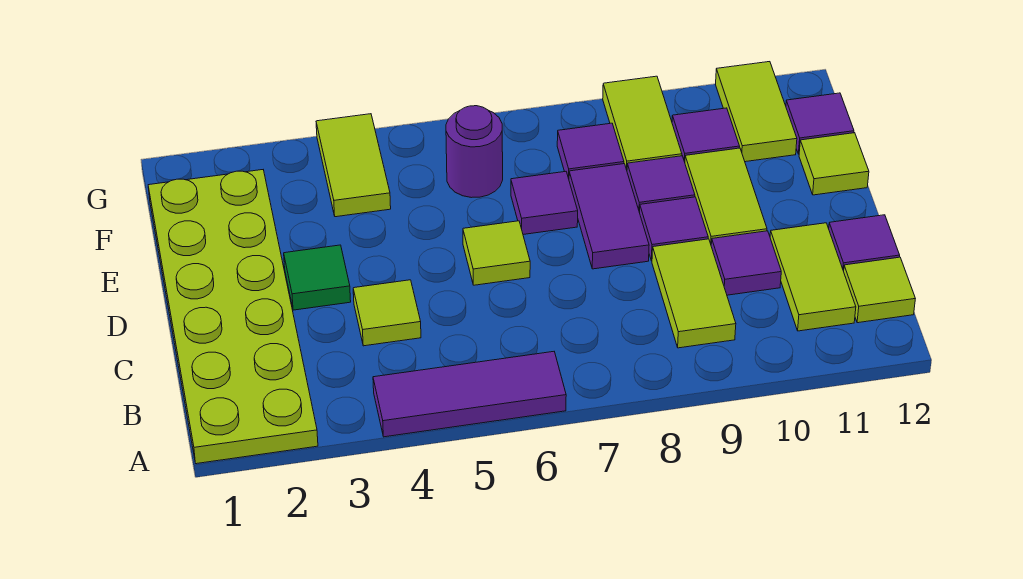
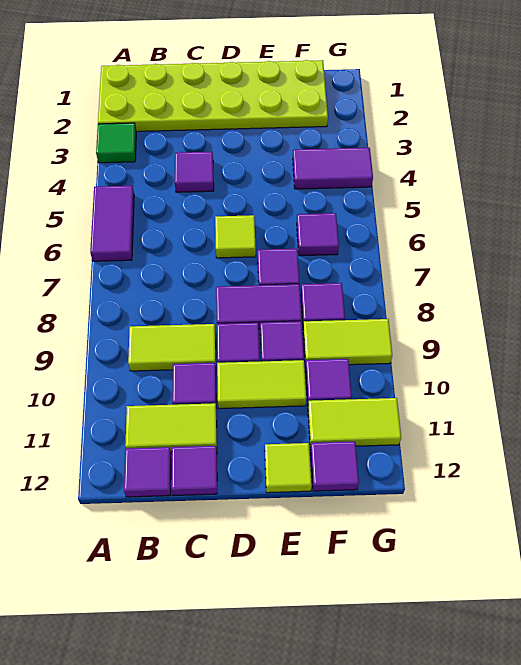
purple 1x3 tile [373,352,566,437] -> purple 1x2 tile [90,186,134,261]
lime 1x1 tile [844,257,915,323] -> purple 1x1 tile [124,447,171,497]
lime 1x1 tile [353,280,421,346] -> purple 1x1 tile [175,152,214,192]
green 1x1 tile [284,245,351,310] -> green 1x1 tile moved to [96,123,136,163]
lime 1x2 tile [316,114,391,217] -> purple 1x2 tile [293,148,373,189]
purple 1x1 round brick [446,106,503,198] -> purple 1x1 tile [297,213,339,256]

